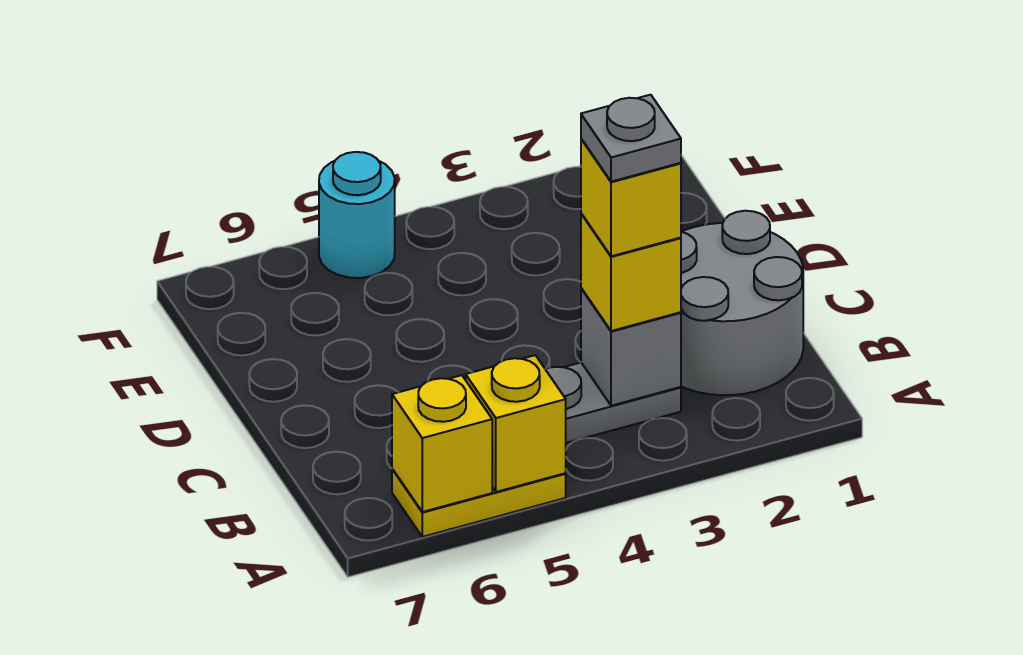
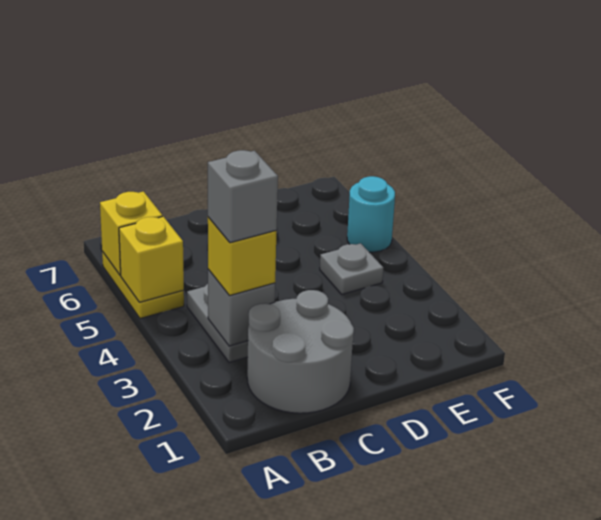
yellow 1x1 brick [581,139,681,256] -> grey 1x1 brick [208,150,278,243]
grey 1x1 plate [581,95,681,182] -> grey 1x1 plate moved to [320,243,383,294]

